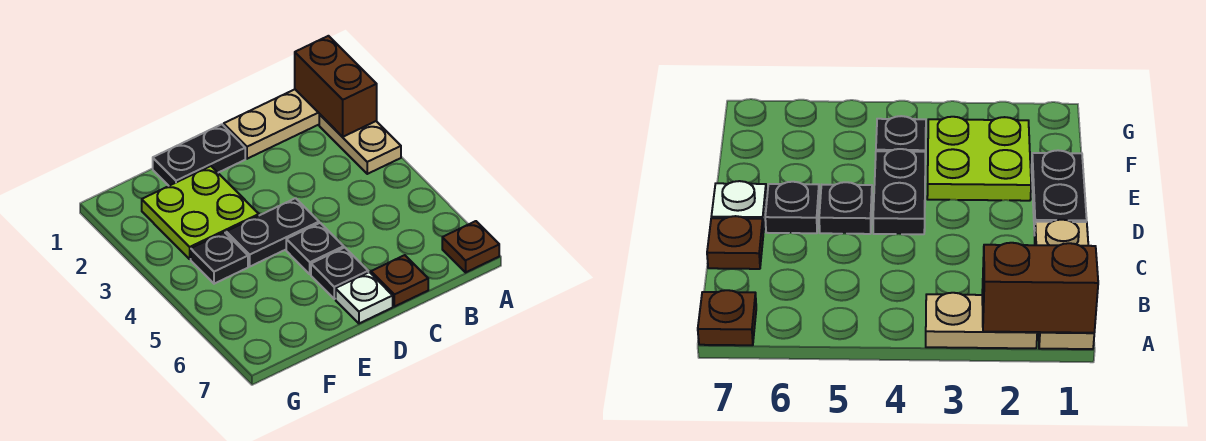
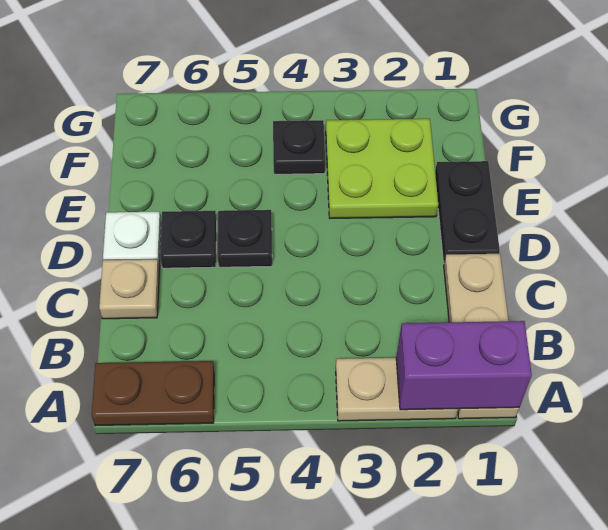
brown 1x2 brick [295,36,377,137] -> purple 1x2 brick [396,321,532,410]
brown 1x1 plate [442,221,499,272] -> brown 1x2 plate [92,361,214,426]
brown 1x1 plate [371,255,428,307] -> tan 1x1 plate [99,259,159,319]
black 1x2 plate [226,198,319,266] -> none

